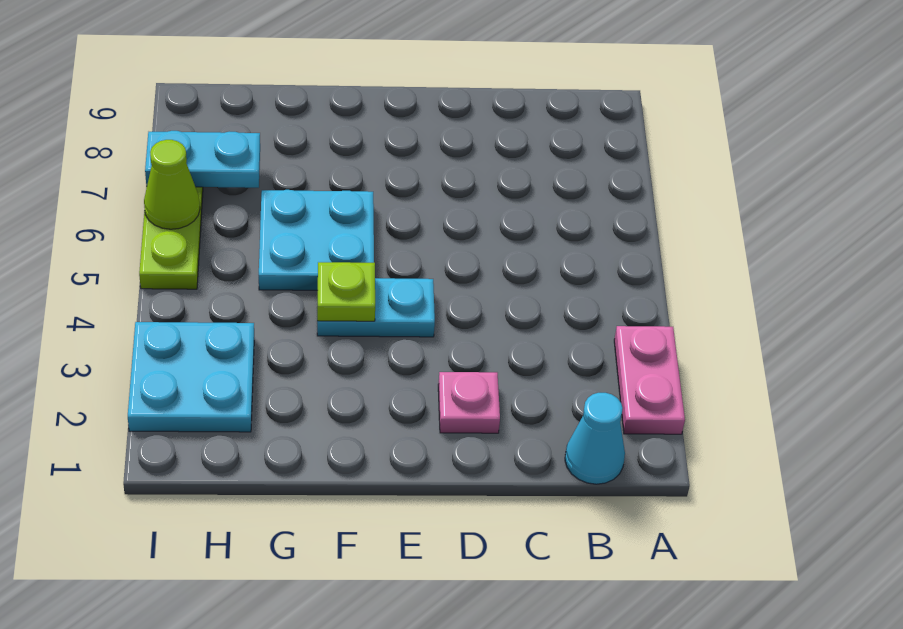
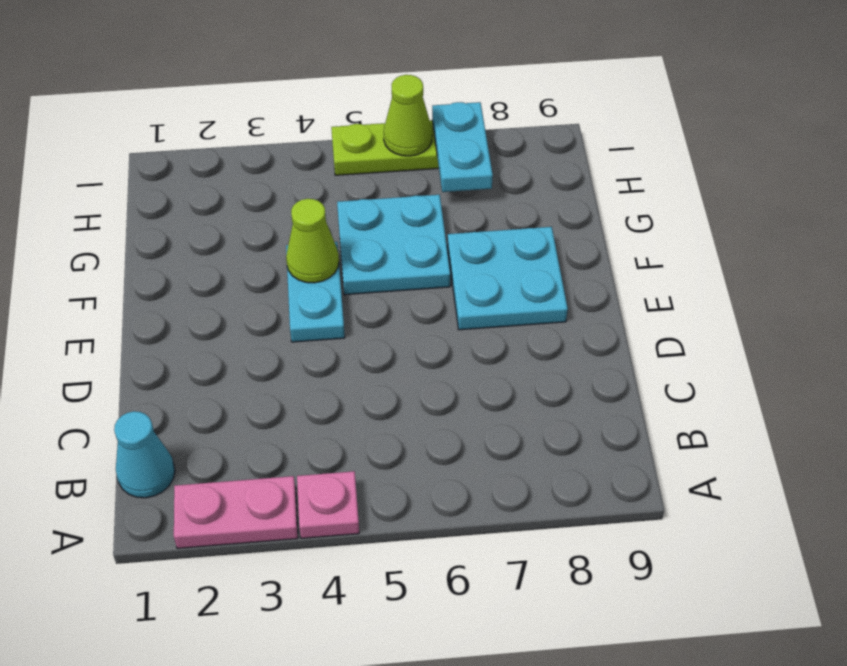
pink 1x1 plate [438,372,500,433] -> pink 1x1 plate moved to [297,471,359,538]
lime 1x1 plate [317,262,375,321] -> lime 1x1 cone [286,199,339,283]
cyan 2x2 plate [128,322,254,432] -> cyan 2x2 plate moved to [447,227,568,330]

